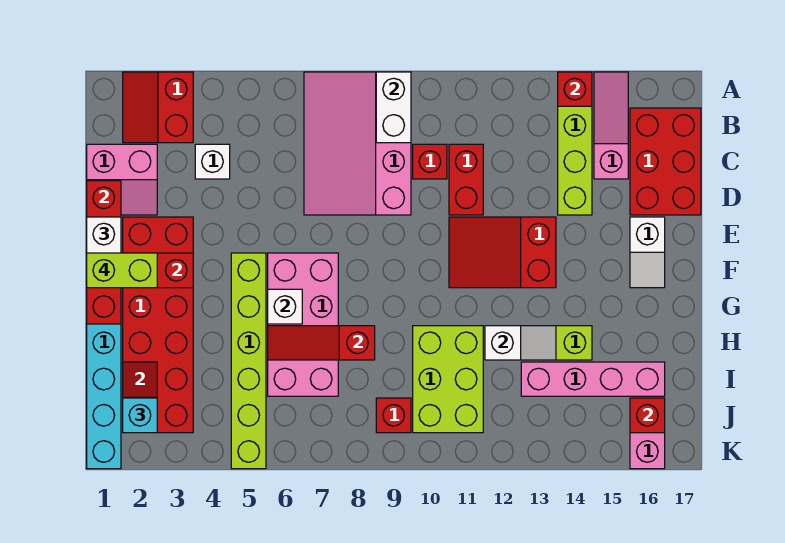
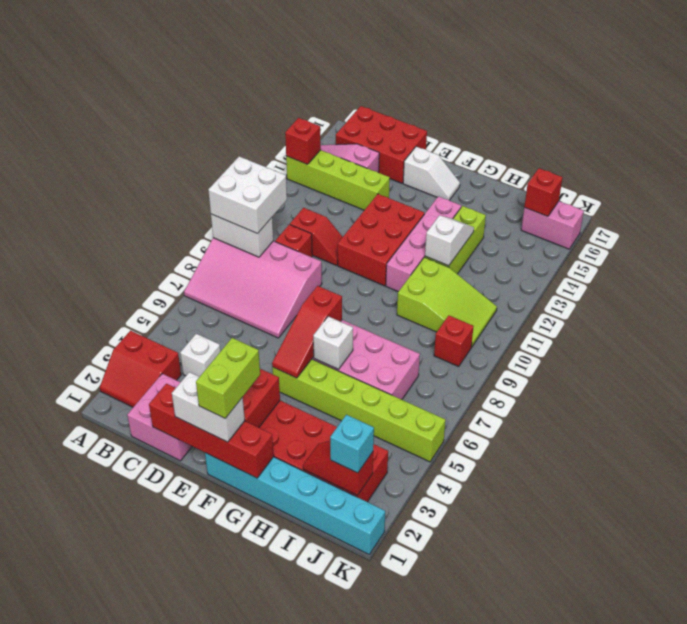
none -> white 2x2 brick [208,156,287,234]
pink 2x2 slope [87,144,157,215] -> pink 2x2 brick [127,374,192,461]
red 1x2 brick [449,144,483,215] -> red 1x2 slope [290,208,342,266]
red 2x3 slope [449,217,556,288] -> red 2x3 brick [338,194,424,286]
red 1x3 slope [268,326,375,360] -> red 1x3 slope moved to [272,286,342,378]
lime 2x3 brick [413,326,483,433] -> lime 2x3 slope [397,257,497,347]
pink 1x4 brick [521,362,665,396] -> pink 1x4 brick moved to [386,196,461,292]

